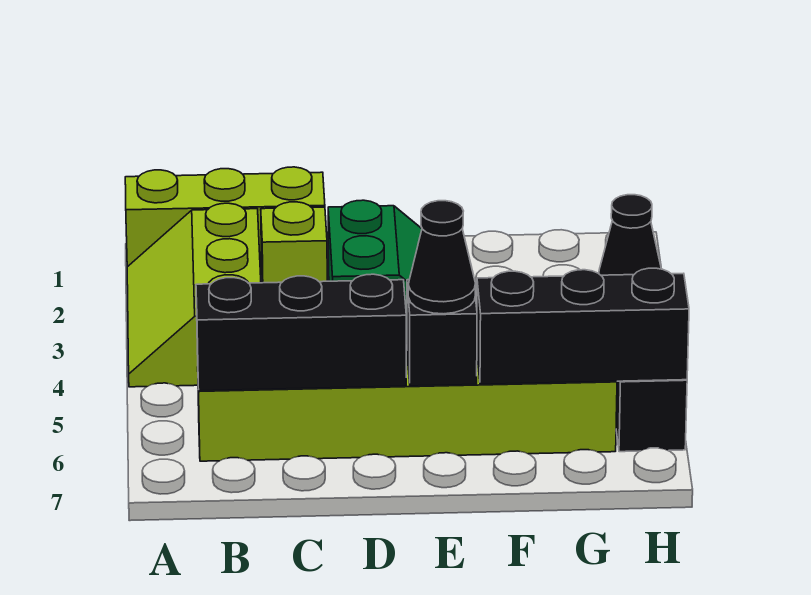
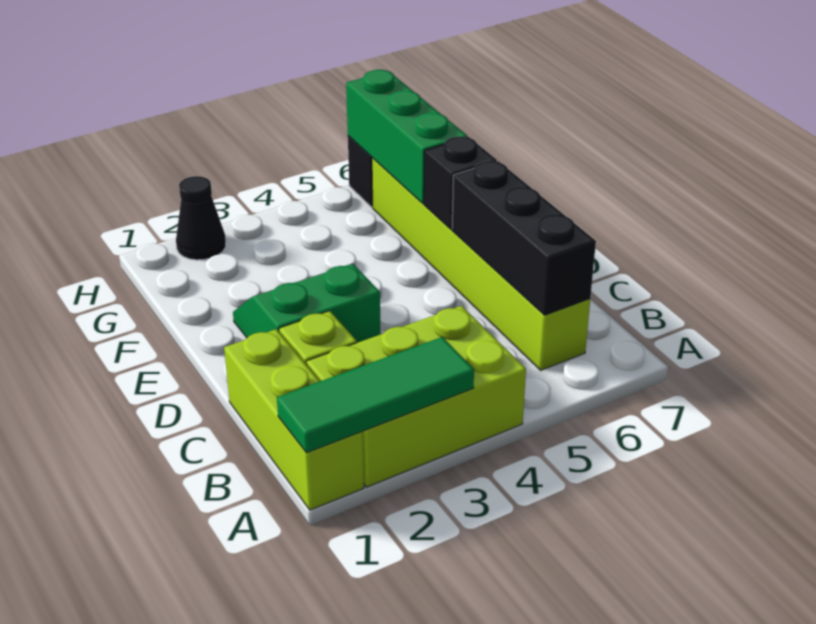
none -> green 1x3 tile [277,337,474,453]
lime 2x3 slope [127,203,261,387] -> lime 2x3 brick [307,306,526,487]
black 1x1 cone [408,201,476,314] -> none
black 1x3 brick [477,268,689,384] -> green 1x3 brick [346,70,467,204]

